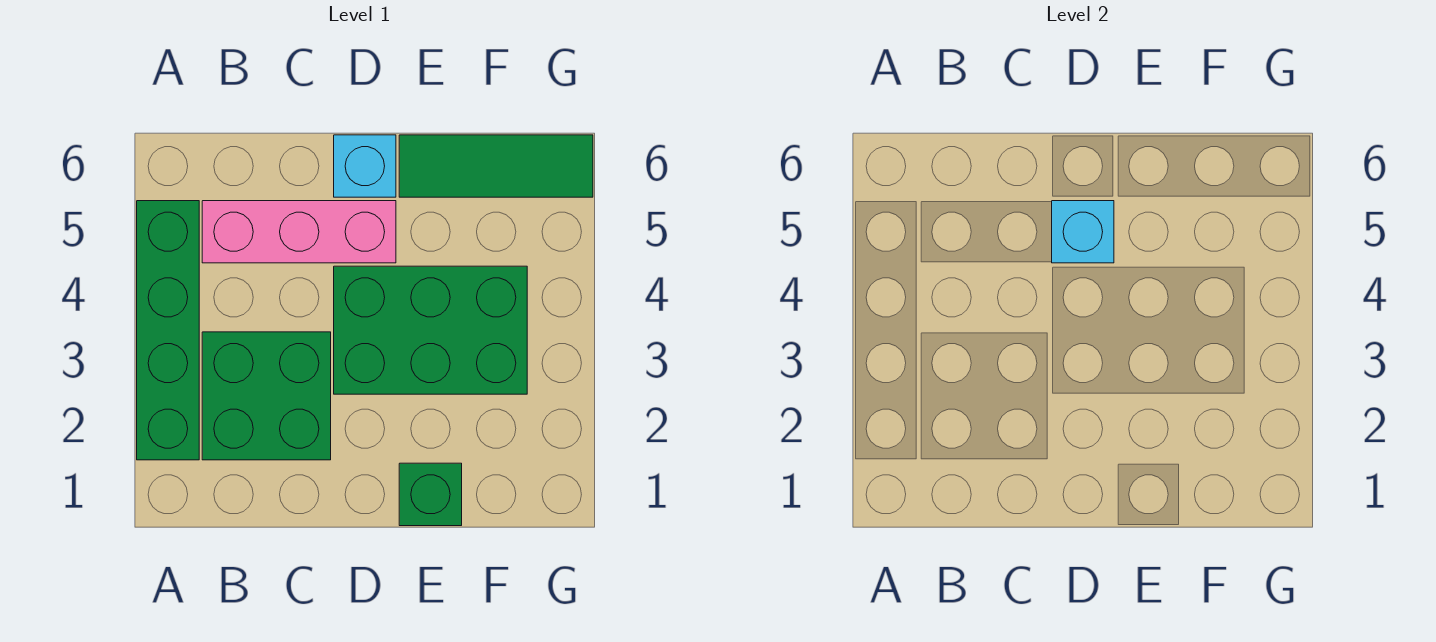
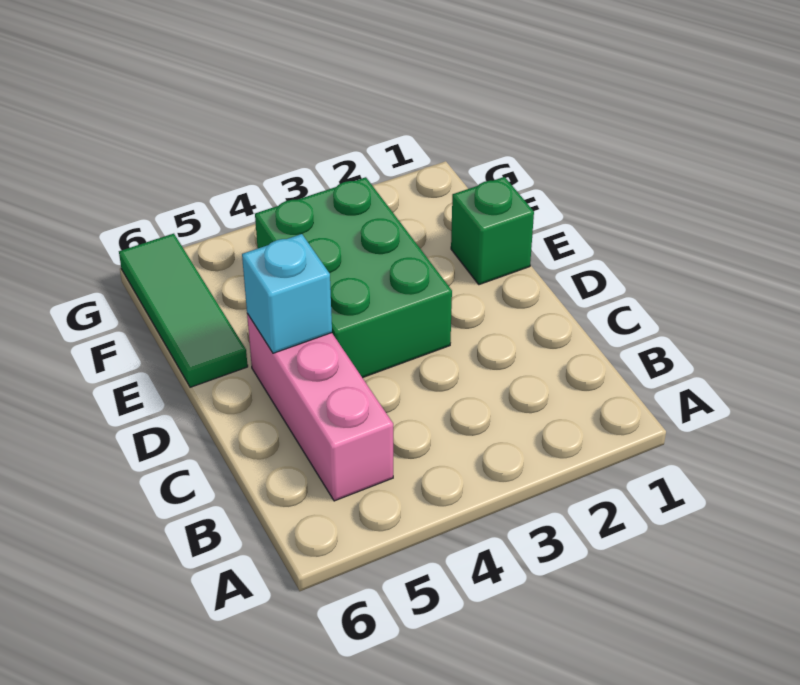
green 1x4 brick [137,201,199,460] -> none
green 2x2 brick [202,332,331,460] -> none
cyan 1x1 brick [334,135,396,197] -> none

